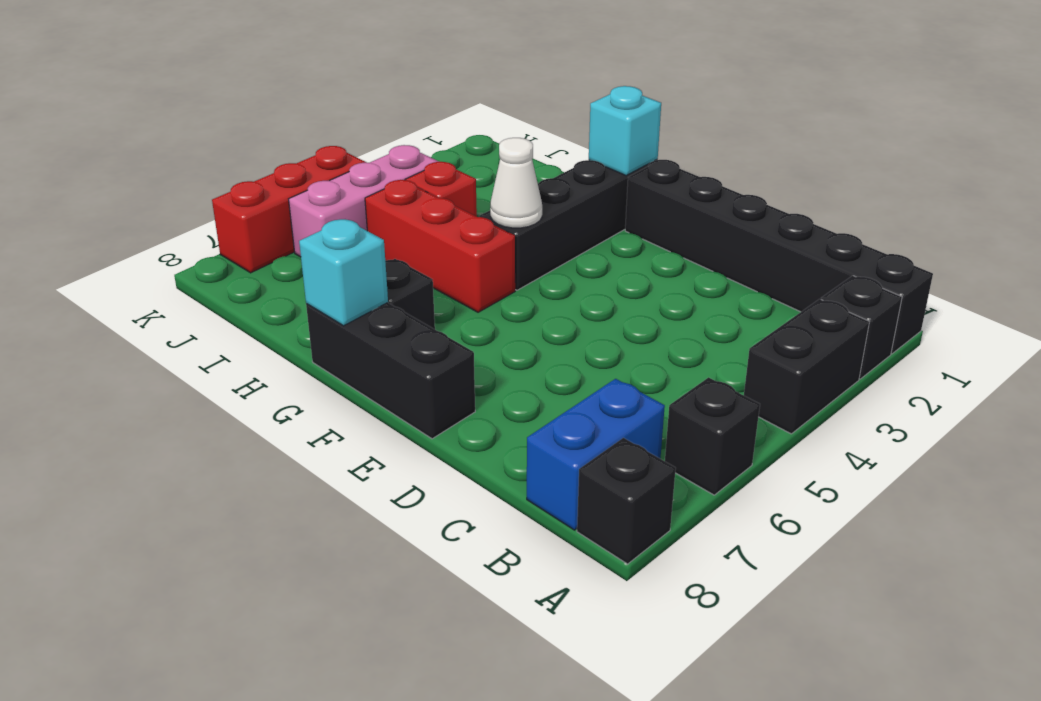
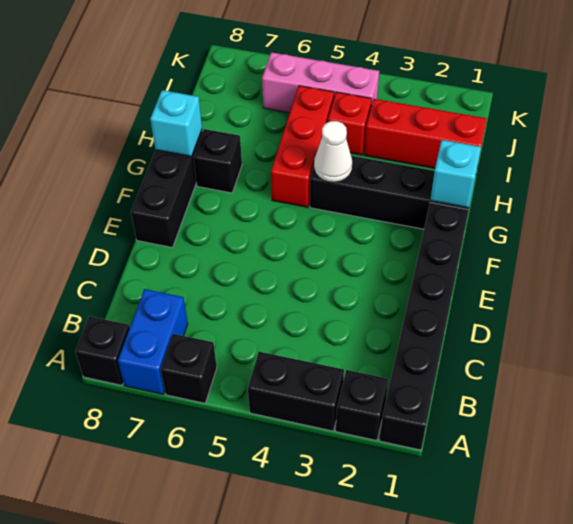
blue 1x2 brick [527,379,665,530] -> blue 1x2 brick turned to [118,289,188,394]
red 1x3 brick [212,146,365,273] -> red 1x3 brick moved to [364,99,487,168]

